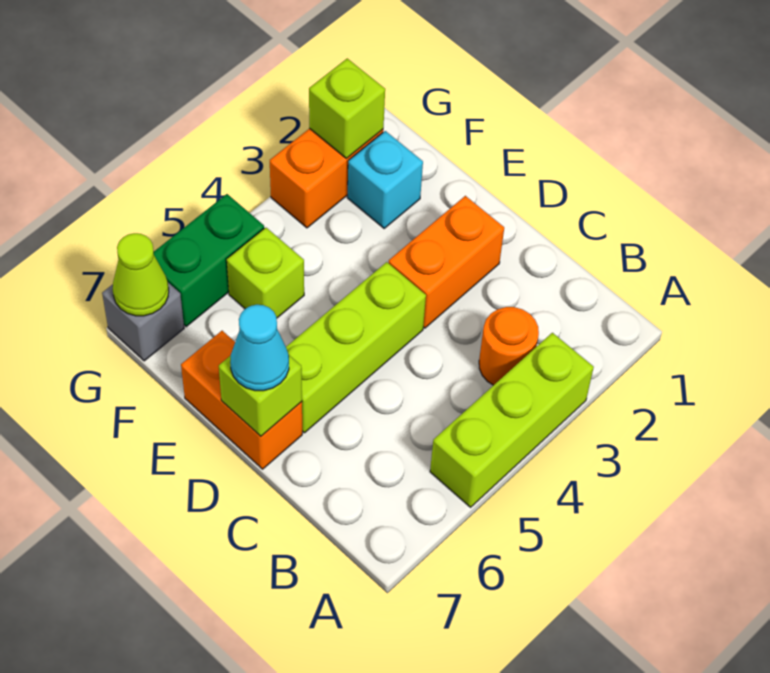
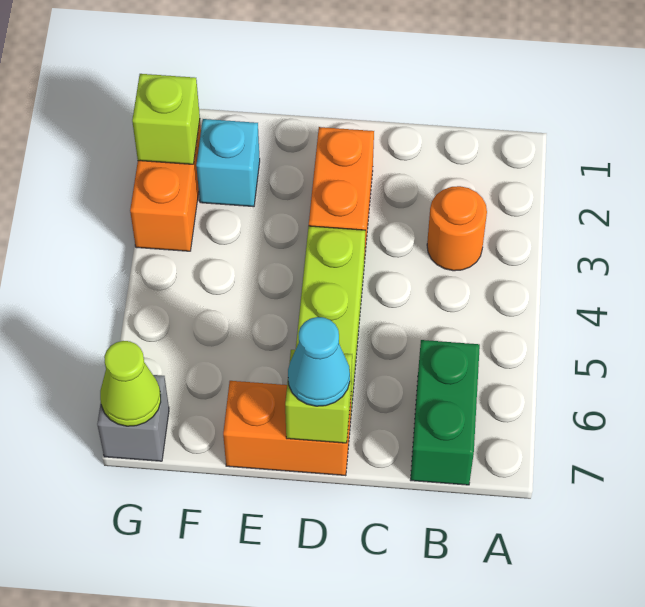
lime 1x3 brick [430,333,594,507] -> none
lime 1x1 brick [227,228,304,318] -> none
green 1x2 brick [154,194,264,327] -> green 1x2 brick moved to [411,340,480,485]

